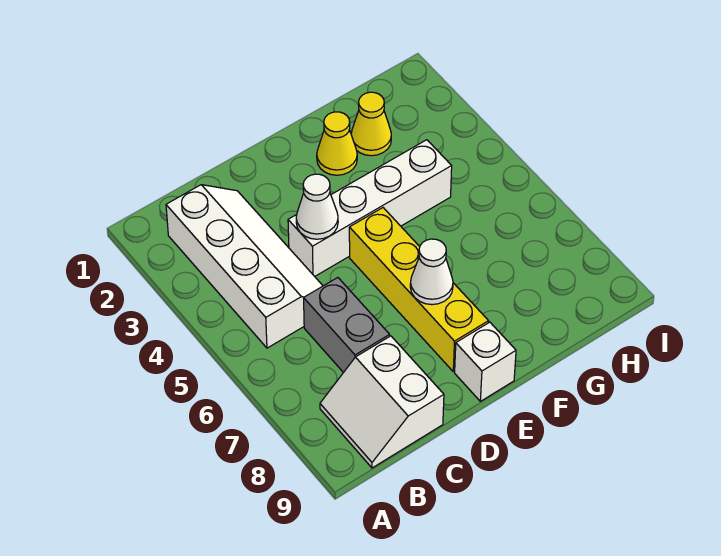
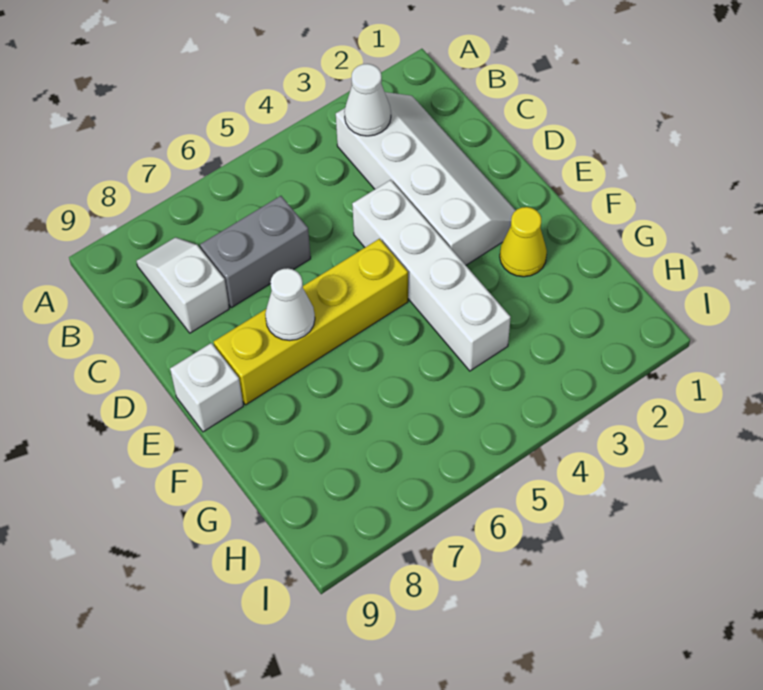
white 2x4 slope [166,185,323,348] -> white 2x4 slope turned to [336,92,516,265]
white 2x2 slope [320,336,444,468] -> white 1x2 slope [136,237,229,333]
white 1x1 cone [296,174,338,239] -> white 1x1 cone moved to [344,64,391,136]
yellow 1x1 cone [351,92,391,156] -> none

